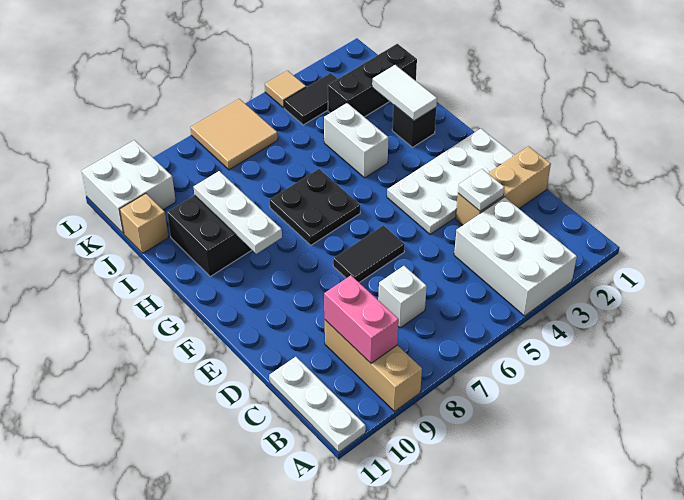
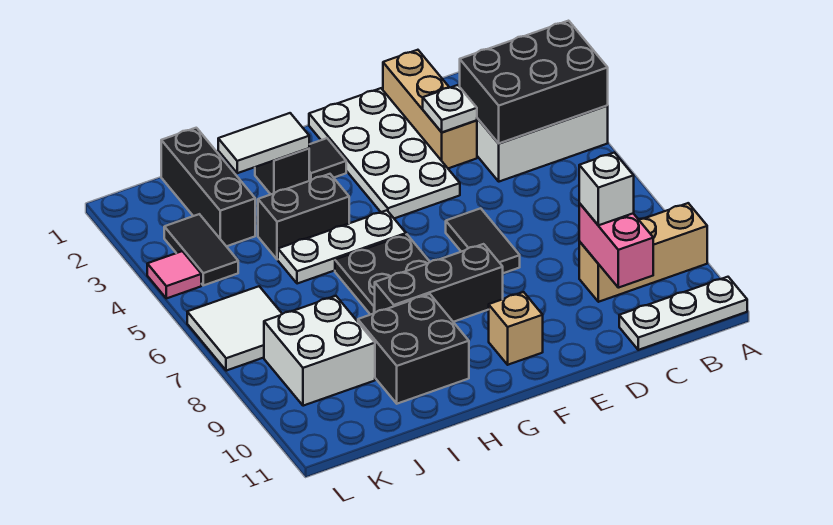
none -> black 2x3 brick [459,21,608,143]
pink 1x2 brick [324,275,399,363] -> pink 1x2 brick turned to [579,203,653,288]
white 1x1 brick [378,266,427,328] -> white 1x1 brick moved to [579,153,634,225]
none -> black 1x3 brick [375,244,503,322]
none -> black 1x1 tile [309,138,346,181]
white 1x3 plate [194,171,282,254] -> white 1x3 plate moved to [278,210,406,284]
white 1x2 brick [324,103,389,178] -> black 1x2 brick [258,174,349,260]
tan 1x1 brick [120,194,169,253] -> tan 1x1 brick moved to [489,292,543,365]
tan 2x2 tile [191,99,278,170] -> white 2x2 tile [187,286,282,371]
white 2x2 brick [81,140,176,234] -> white 2x2 brick moved to [264,296,375,406]
tan 1x1 tile [265,71,306,108] -> pink 1x1 tile [147,251,201,298]

